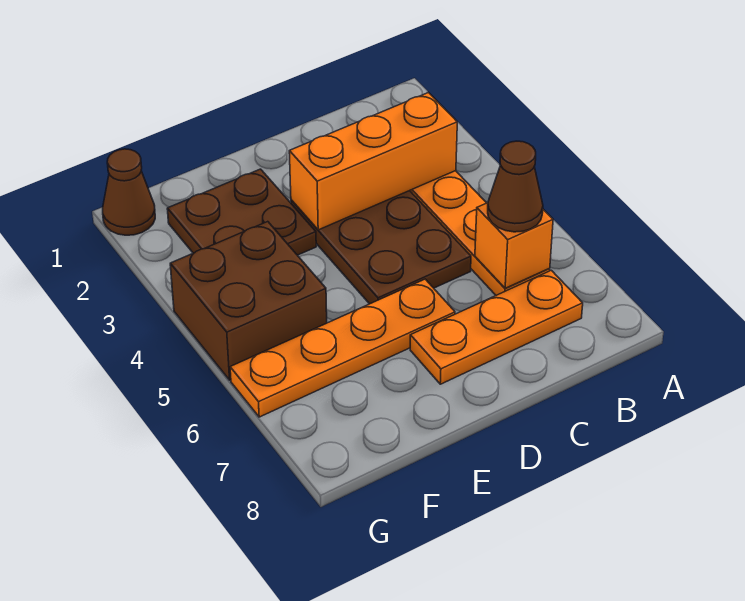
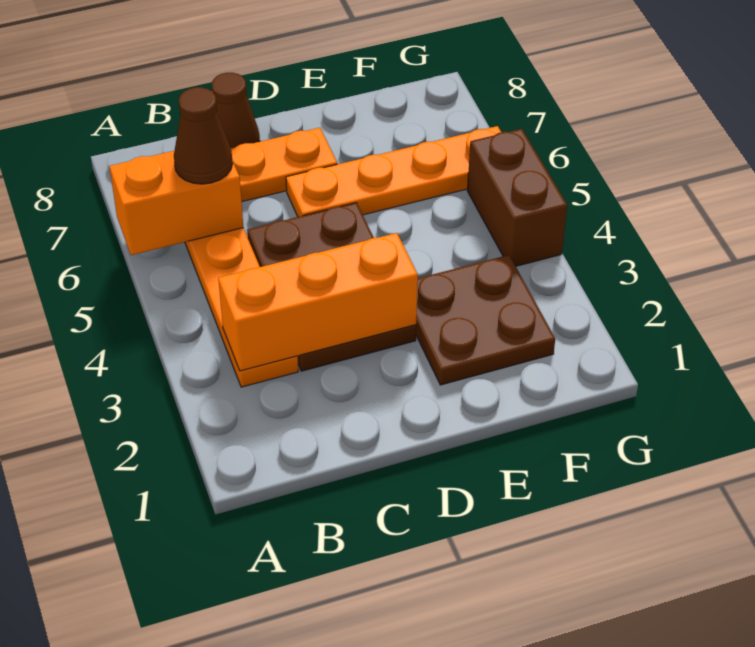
orange 1x1 brick [475,203,553,288] -> orange 1x2 brick [109,151,243,255]
brown 2x2 brick [170,222,327,380] -> brown 1x2 brick [467,129,567,266]
brown 1x1 cone [103,149,155,235] -> brown 1x1 cone moved to [212,73,260,148]

